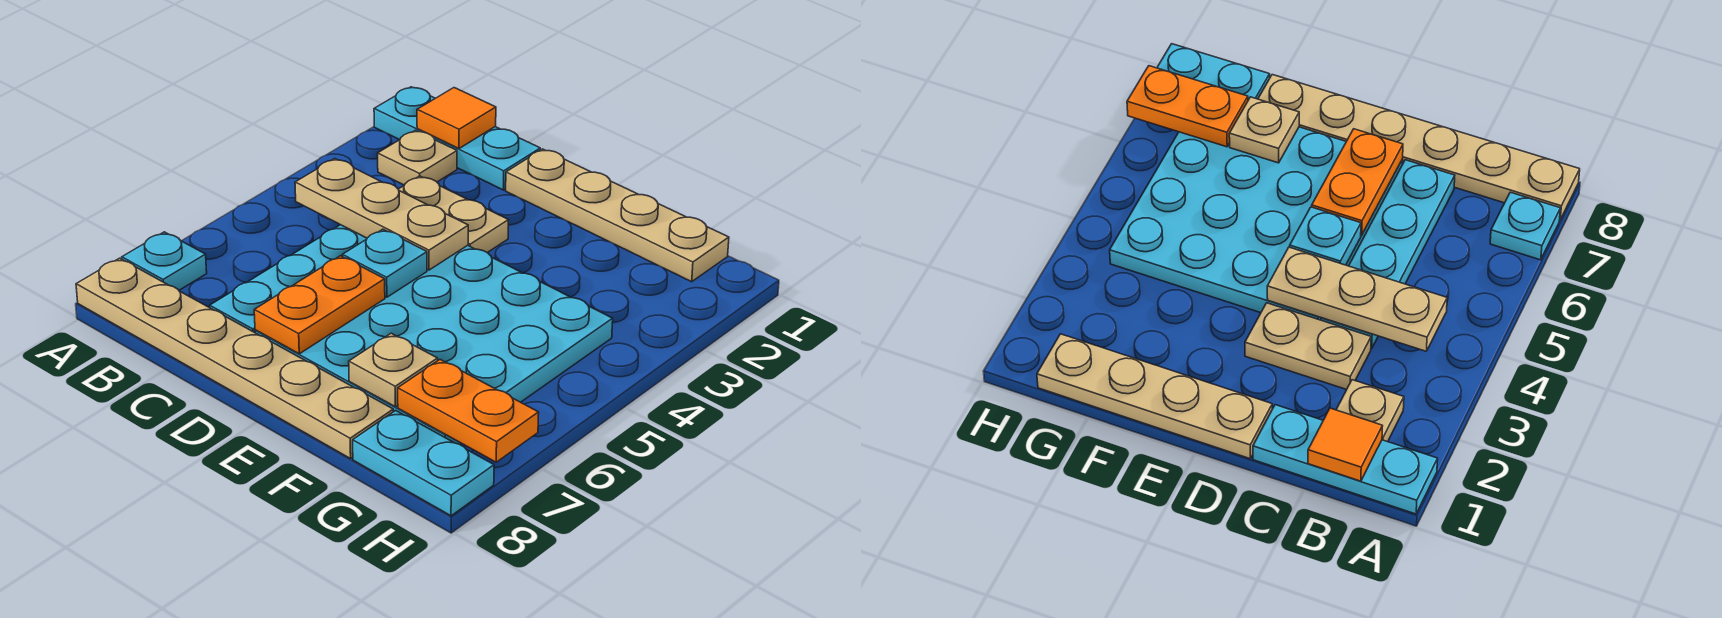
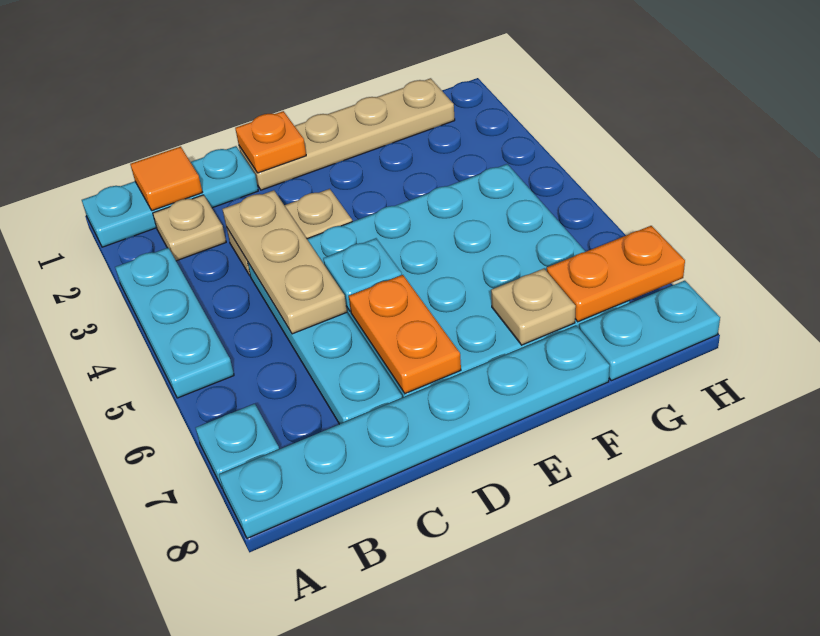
none -> cyan 1x3 plate [115,248,234,398]
tan 1x6 plate [76,258,393,459] -> cyan 1x6 plate [219,326,610,538]
tan 1x3 plate [295,159,468,270] -> tan 1x3 plate turned to [223,190,347,334]
none -> orange 1x1 plate [235,111,306,173]

